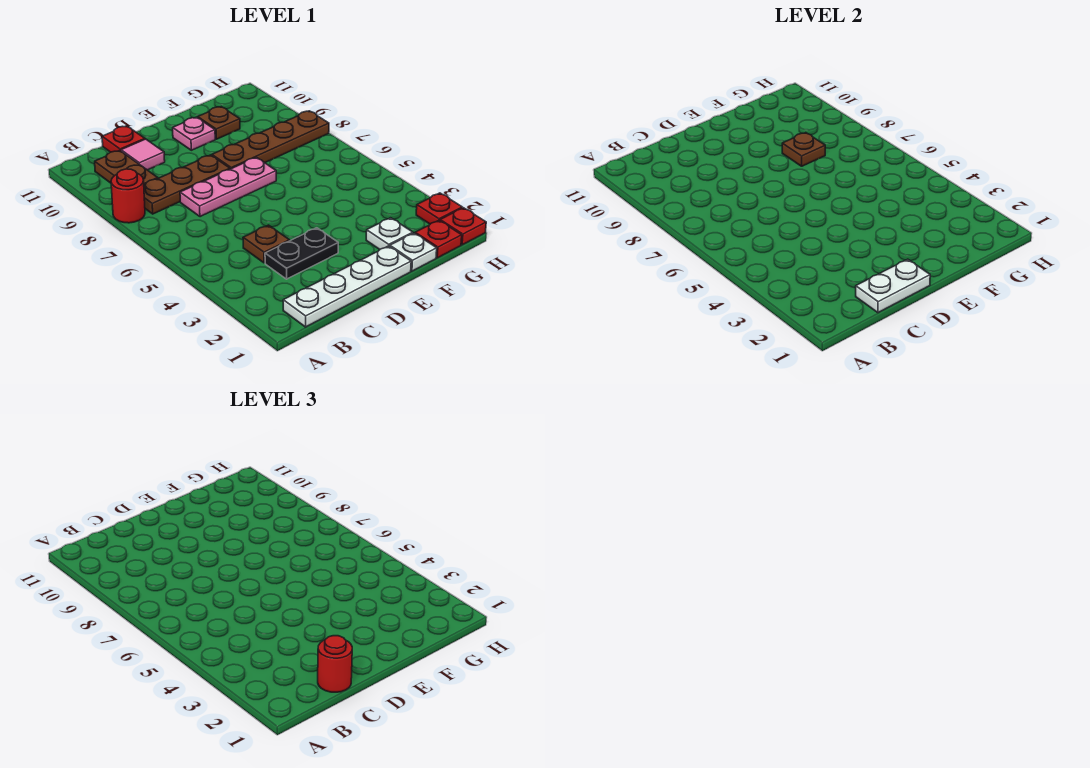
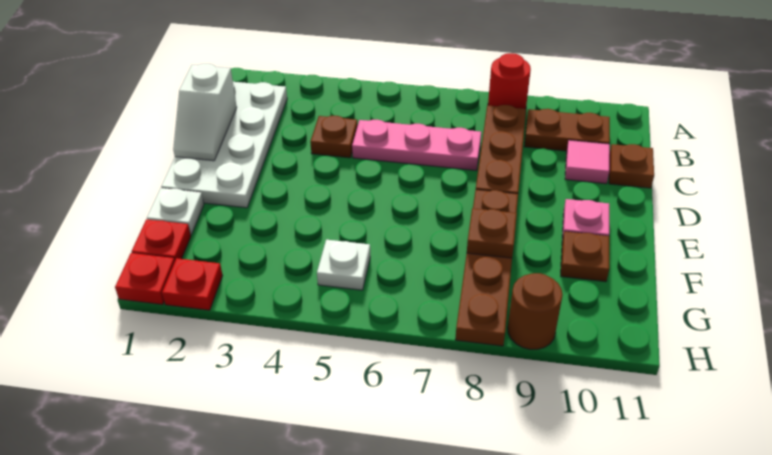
white 1x4 plate [283,246,411,327] -> white 2x4 plate [161,82,287,208]
white 1x2 plate [856,259,930,313] -> white 1x2 slope [173,64,237,161]
red 1x1 round brick [318,636,352,692] -> none
black 1x2 plate [265,228,338,279] -> none
pink 1x3 plate [180,157,276,217] -> pink 1x3 plate turned to [352,120,481,171]
red 1x1 plate [102,126,145,152] -> brown 1x1 plate [609,144,654,188]
white 1x1 plate [366,218,413,249] -> white 1x1 plate moved to [317,240,370,290]
none -> brown 1x1 round brick [508,273,563,349]

